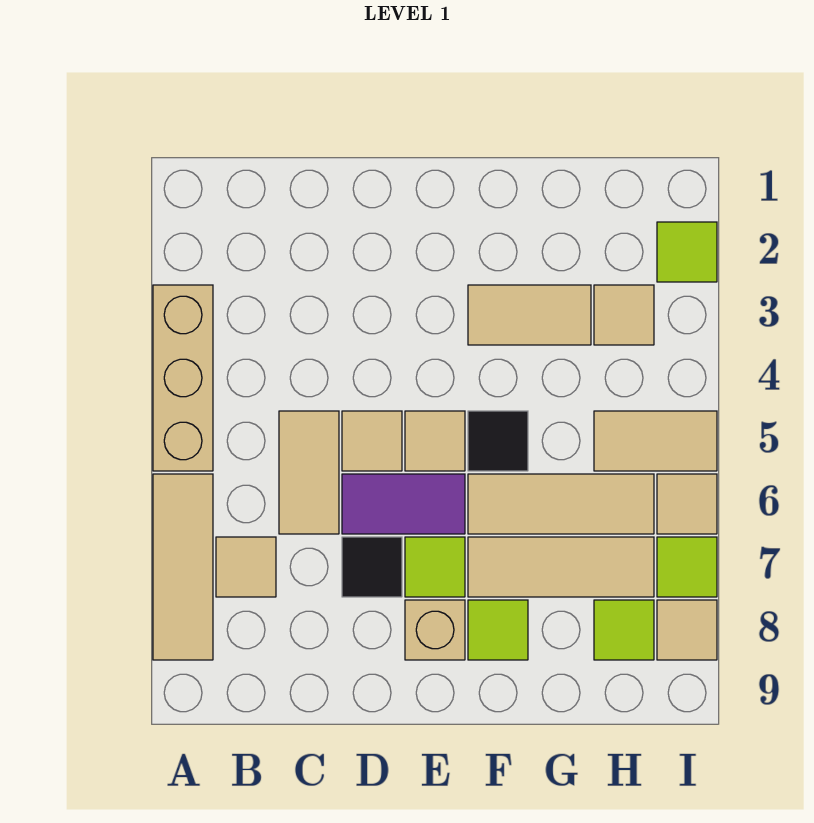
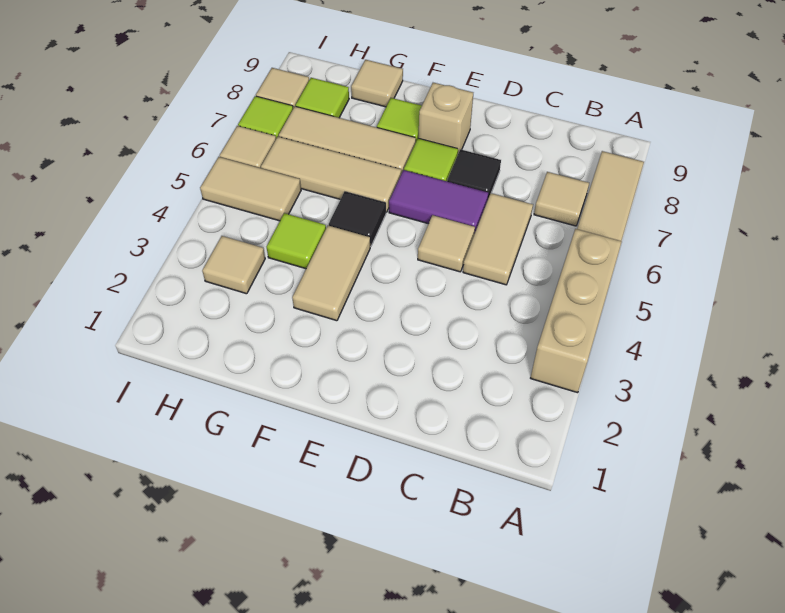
tan 1x1 tile [405,411,465,471] -> tan 1x1 tile moved to [351,60,403,107]
tan 1x2 tile [468,285,591,345] -> tan 1x2 tile turned to [292,225,370,321]
lime 1x1 tile [657,222,717,282] -> lime 1x1 tile moved to [267,213,326,269]

